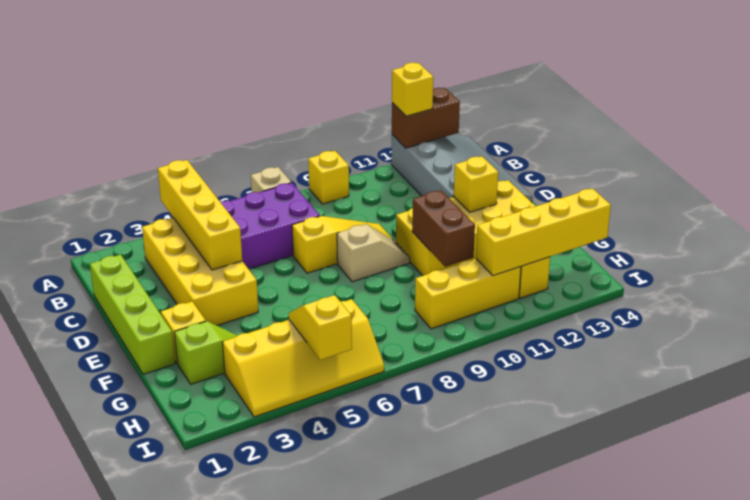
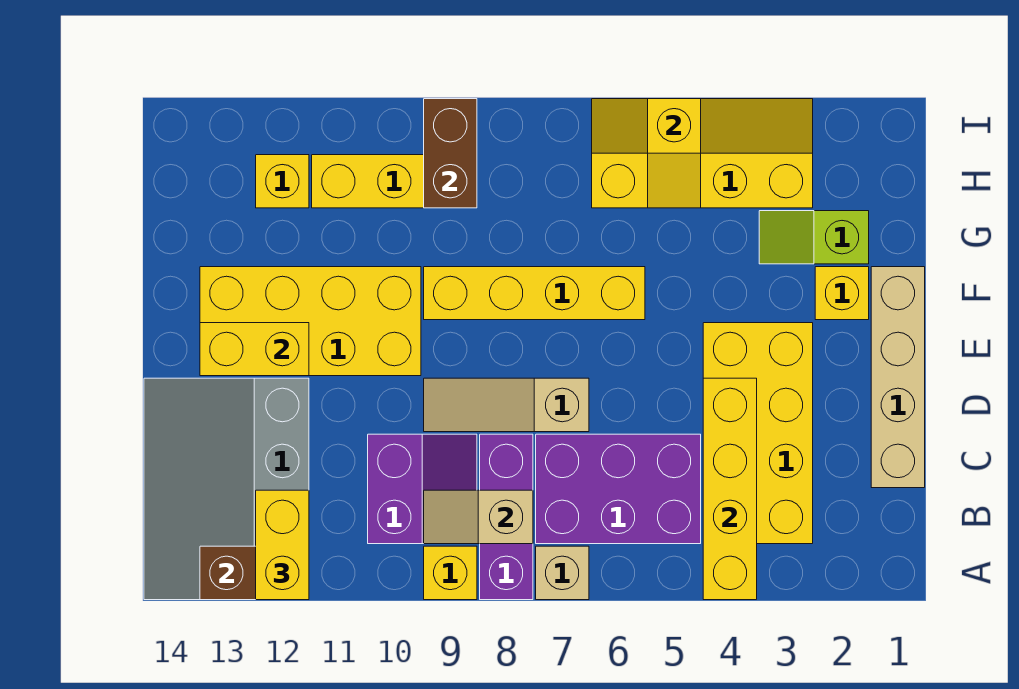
none -> purple 1x3 brick [480,434,533,600]
yellow 1x1 brick [392,63,433,116] -> yellow 1x2 brick [256,490,309,600]
none -> purple 2x2 slope [368,434,477,544]
lime 1x4 brick [90,254,175,374] -> tan 1x4 brick [871,267,925,488]
yellow 1x3 slope [292,216,393,273] -> tan 1x3 slope [424,378,589,432]
tan 1x2 slope [337,224,410,282] -> tan 1x2 slope moved to [424,490,533,544]
yellow 1x1 brick [454,156,498,212] -> yellow 1x2 brick [200,323,309,376]
brown 1x2 brick [412,190,475,267] -> brown 1x2 brick moved to [424,99,477,208]
yellow 1x4 brick [476,188,611,276] -> yellow 1x4 brick moved to [424,267,645,320]

